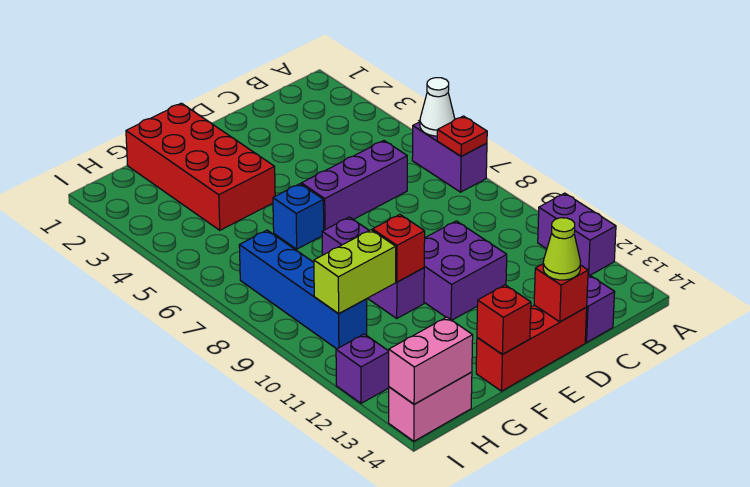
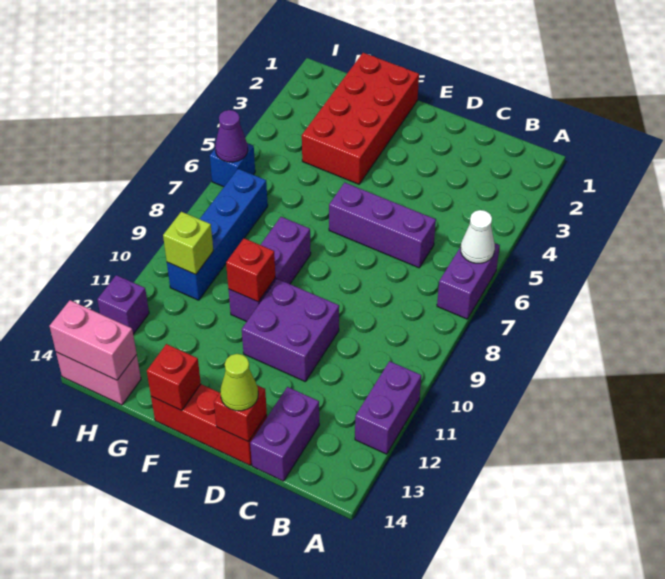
red 1x1 plate [437,116,487,156] -> none
blue 1x1 brick [273,184,324,249] -> blue 1x1 brick moved to [210,143,255,187]
lime 1x2 brick [314,230,396,314] -> lime 1x1 brick [163,212,213,274]
none -> purple 1x1 cone [215,110,248,162]

